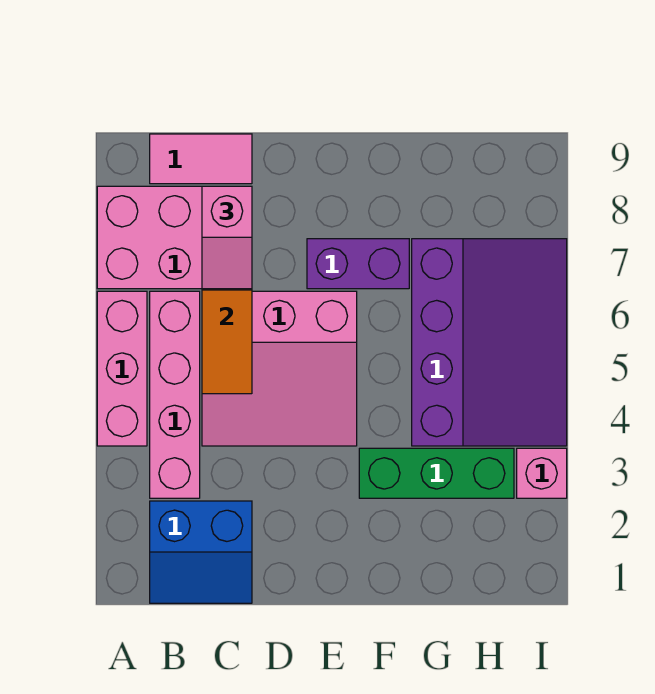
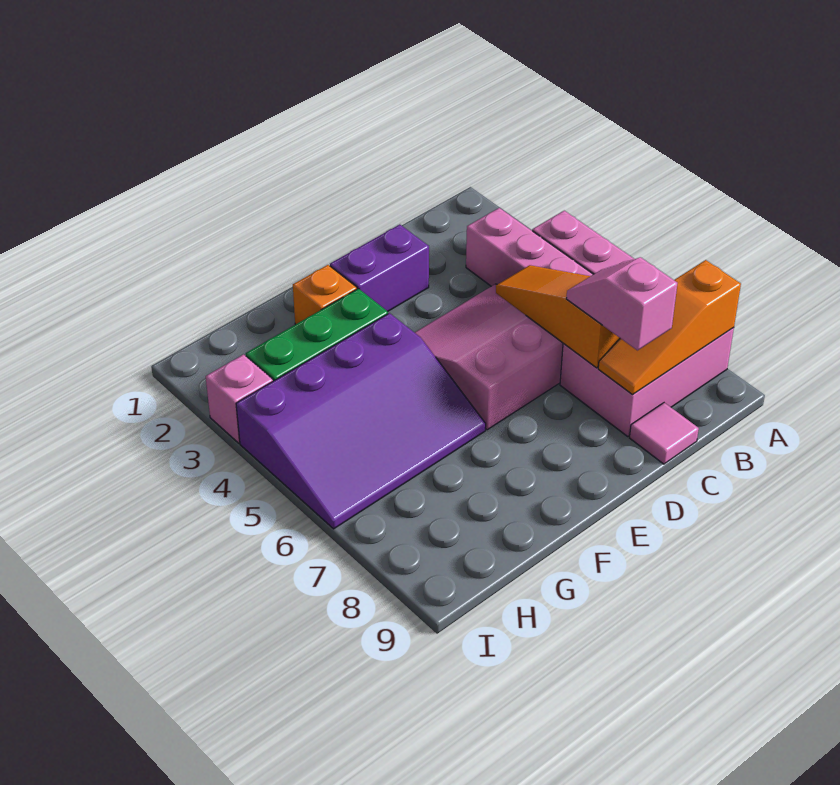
none -> orange 1x3 slope [598,260,741,394]
blue 2x2 slope [150,501,252,603] -> none
pink 1x2 tile [150,134,252,184] -> pink 1x1 tile [630,403,699,464]
purple 1x2 brick [307,239,409,289] -> purple 1x2 brick moved to [330,225,429,311]
none -> orange 1x1 brick [293,265,357,324]
purple 3x4 slope [412,239,567,446] -> purple 3x4 slope turned to [236,313,486,529]

